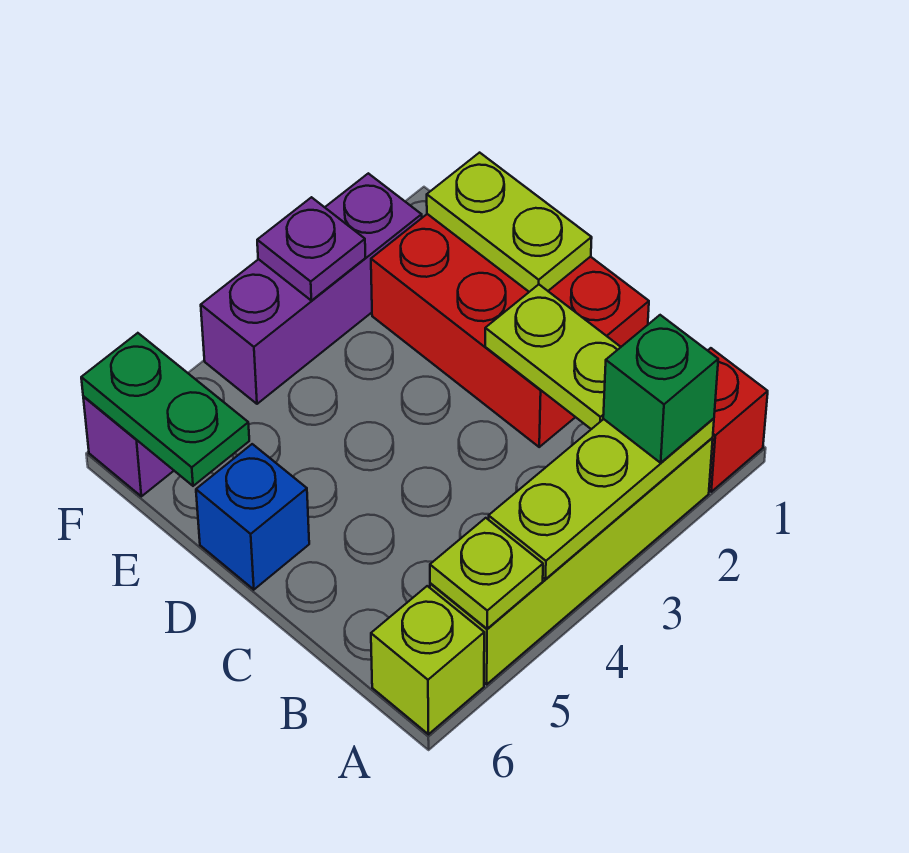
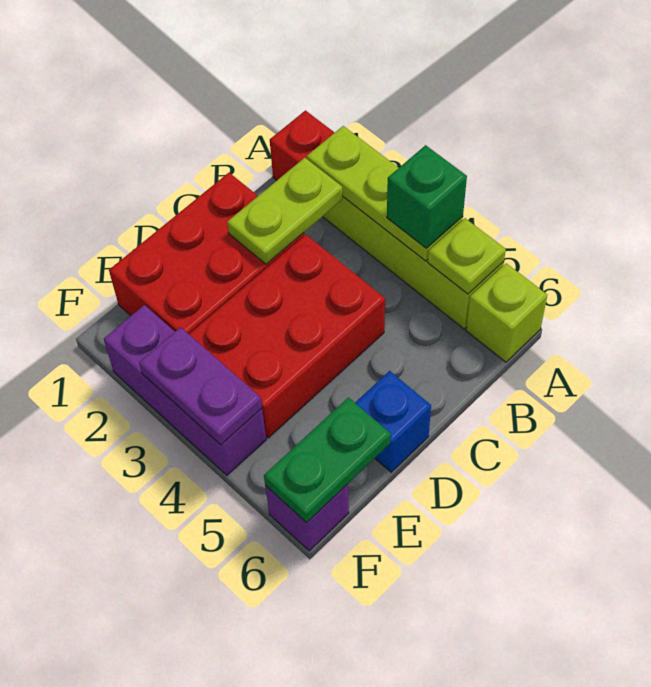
green 1x1 brick [603,315,718,463] -> green 1x1 brick moved to [387,145,467,249]
none -> red 2x3 brick [189,235,385,438]
lime 1x2 plate [427,153,592,292] -> none
purple 1x1 plate [257,197,365,301] -> purple 1x2 plate [139,327,262,445]

